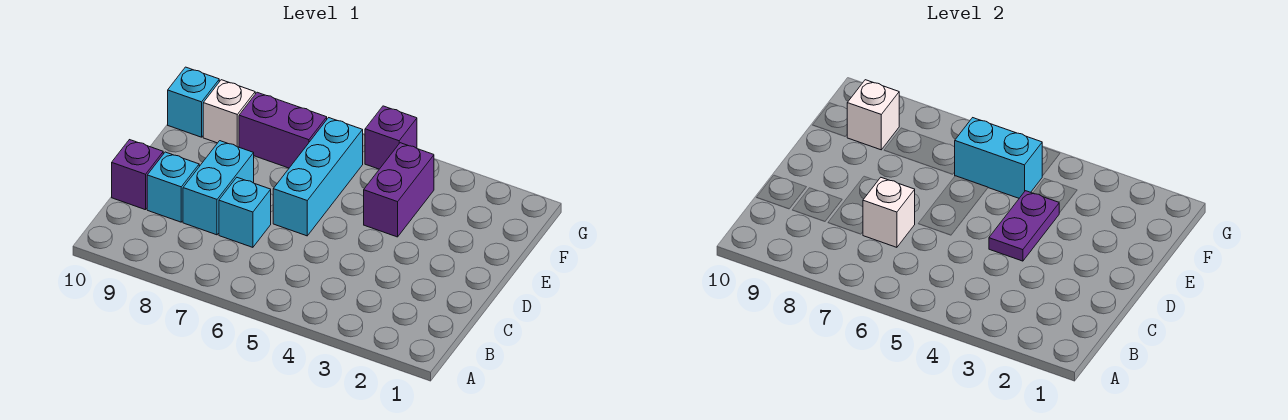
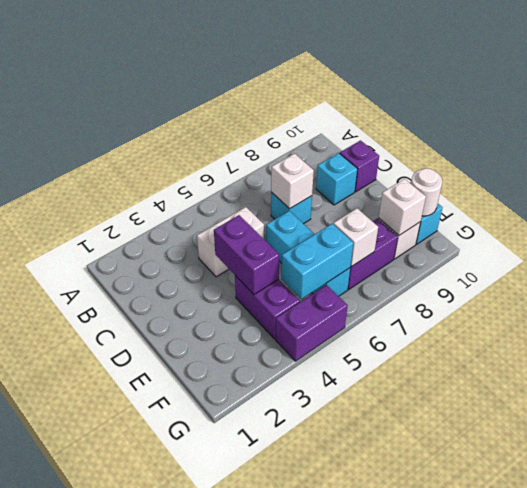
none -> white 1x2 brick [197,207,264,277]
cyan 1x2 brick [183,141,254,235] -> none
purple 1x2 plate [989,191,1059,261] -> purple 1x2 brick [214,215,279,294]
none -> white 1x1 brick [333,208,378,267]
none -> white 1x1 round brick [411,168,442,216]
purple 1x1 brick [365,106,417,169] -> purple 1x2 brick [276,285,348,361]

